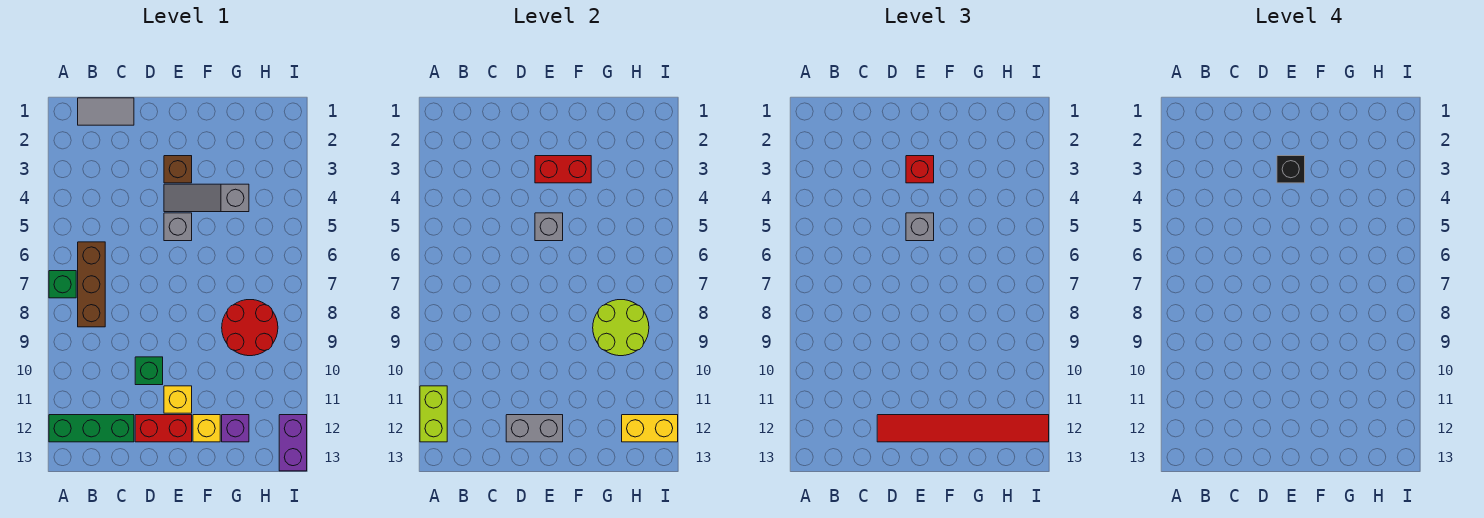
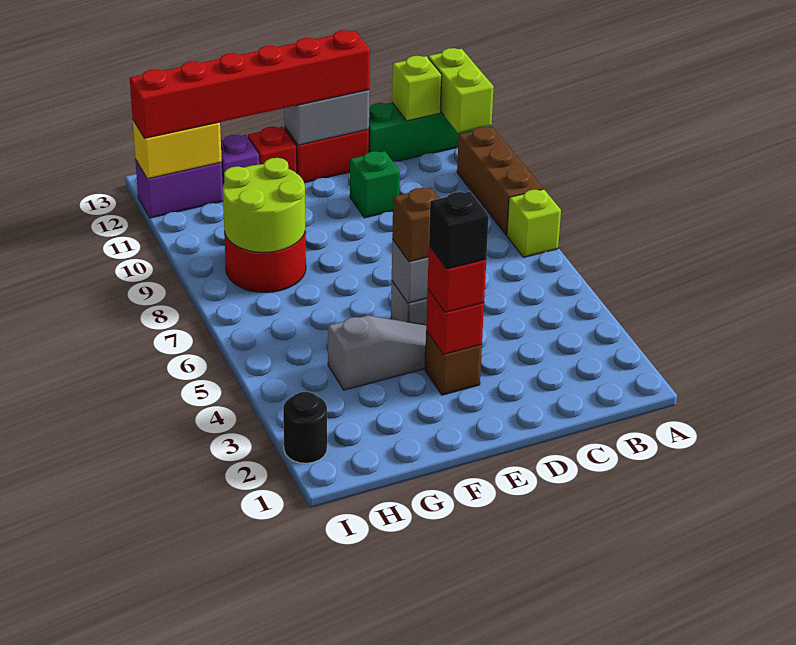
green 1x1 brick [49,271,76,298] -> lime 1x1 brick [507,189,561,257]
grey 1x2 tile [78,98,134,125] -> none
brown 1x3 brick [78,242,105,327] -> brown 1x3 brick moved to [457,127,543,235]
none -> lime 1x1 brick [392,56,442,121]
red 1x6 tile [877,415,1049,442] -> red 1x6 brick [130,30,370,138]
red 1x2 brick [535,156,591,183] -> red 1x1 brick [426,289,484,354]
grey 1x1 brick [906,213,934,241] -> brown 1x1 brick [392,188,440,262]
yellow 1x1 brick [164,386,192,413] -> none
yellow 1x1 brick [193,415,220,442] -> red 1x1 brick [248,127,297,173]
none -> black 1x1 round brick [283,392,327,463]
purple 1x2 brick [279,415,307,471] -> purple 1x2 brick turned to [135,159,223,218]

